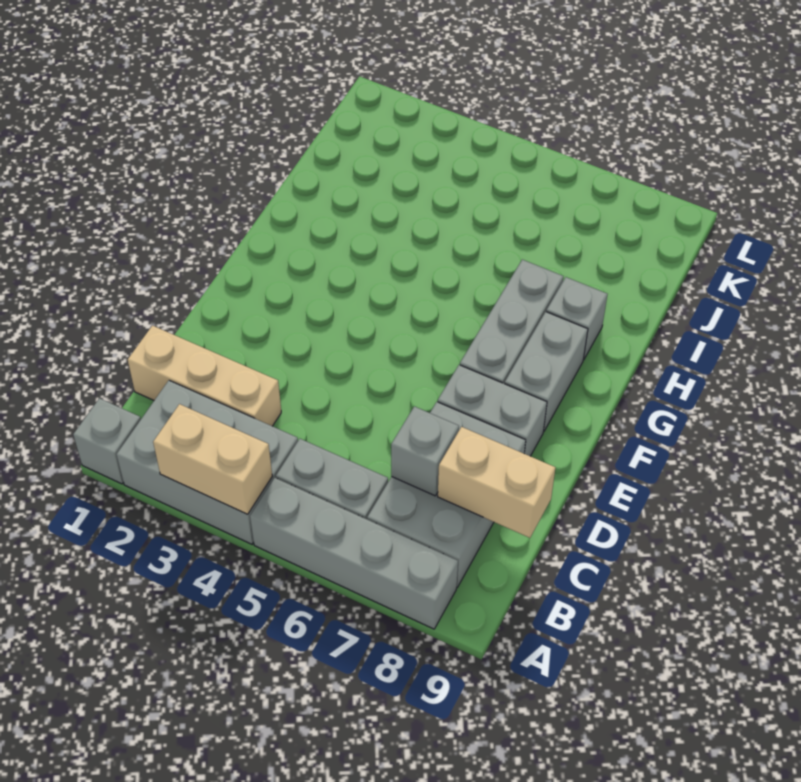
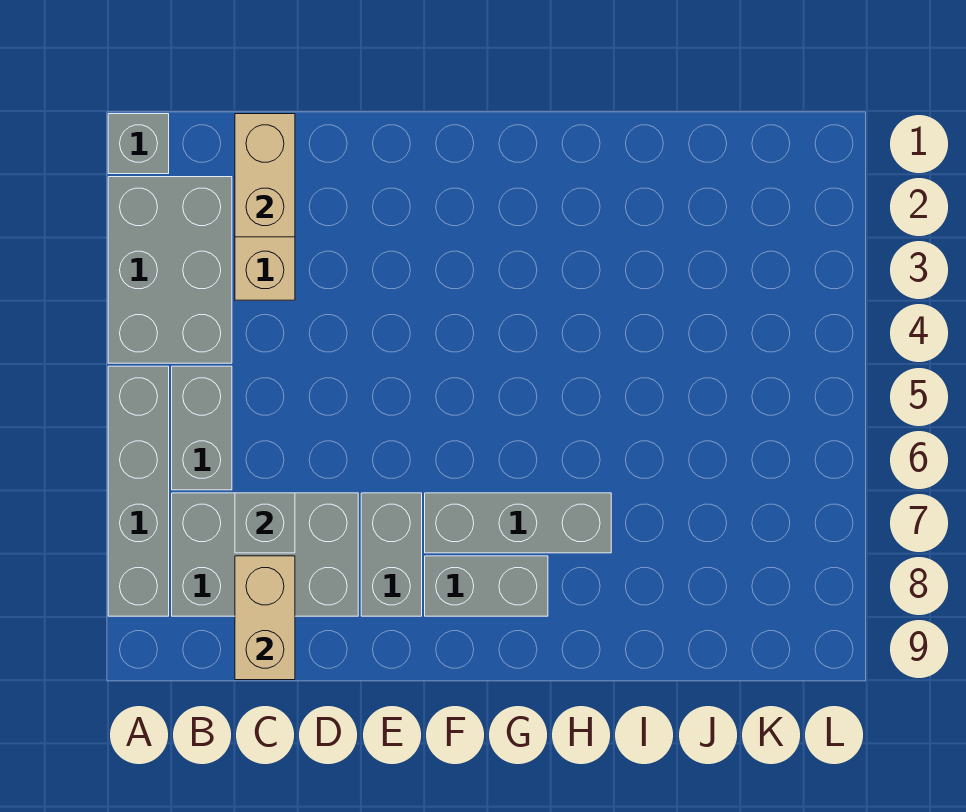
tan 1x2 brick [153,404,272,514] -> tan 1x2 brick moved to [235,114,295,237]
grey 1x1 brick [546,277,607,360] -> none

